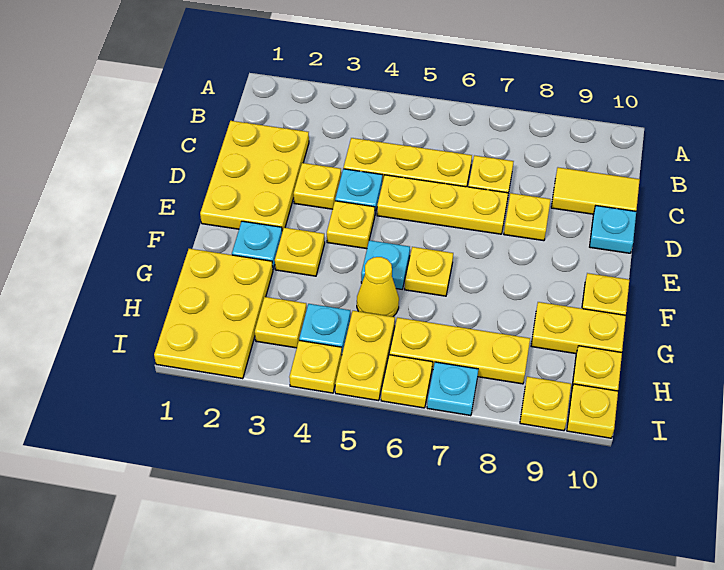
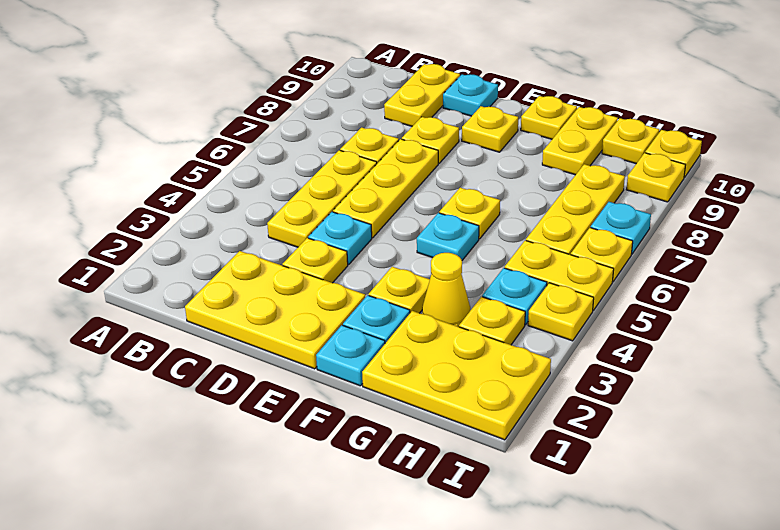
yellow 1x2 tile [551,167,640,214] -> yellow 1x2 plate [384,64,460,126]
yellow 1x1 plate [327,201,375,249] -> yellow 1x1 plate moved to [462,106,518,152]
none -> cyan 1x1 plate [316,325,385,386]
yellow 1x1 cone [357,257,399,317] -> yellow 1x1 cone moved to [422,253,470,327]

